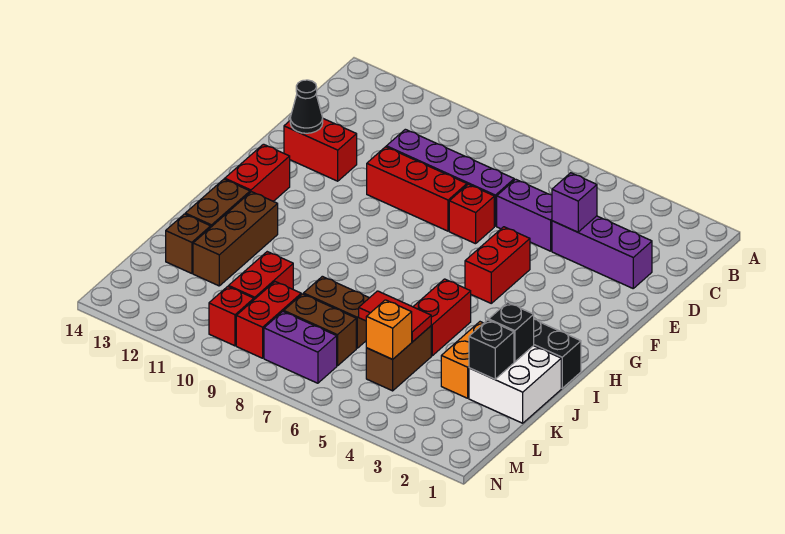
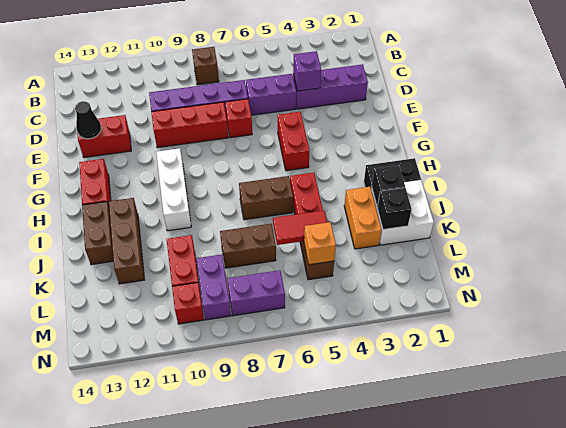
none -> white 1x3 brick [156,148,191,231]
brown 1x1 brick [166,214,211,273] -> brown 1x1 brick moved to [192,47,219,85]
brown 1x2 brick [284,294,356,366] -> brown 1x2 brick moved to [239,176,293,220]
red 1x2 brick [236,282,301,358] -> purple 1x2 brick [197,255,231,320]

